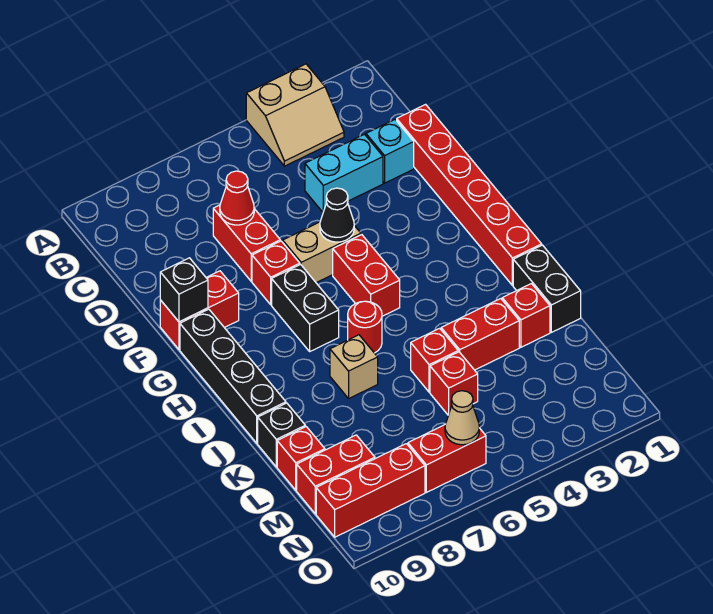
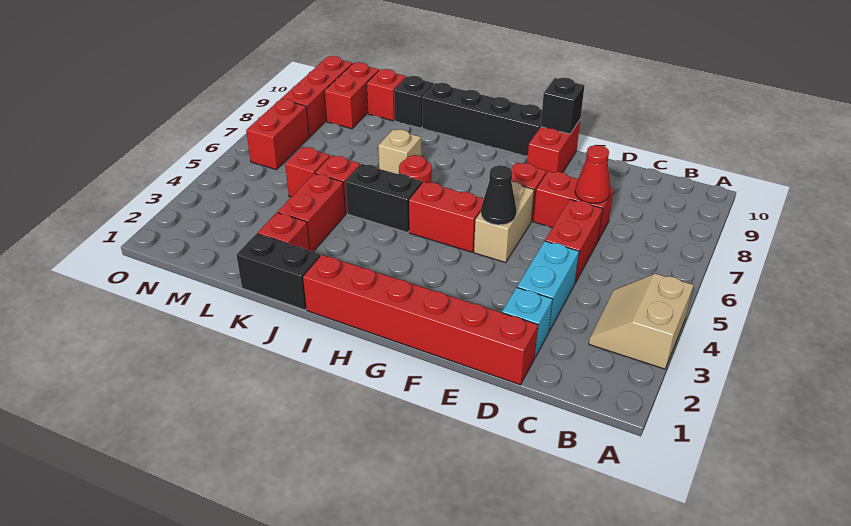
none -> red 1x2 brick [545,199,603,283]
black 1x2 brick [272,264,339,351] -> black 1x2 brick moved to [346,164,422,233]
tan 1x1 cone [445,391,479,445] -> none

